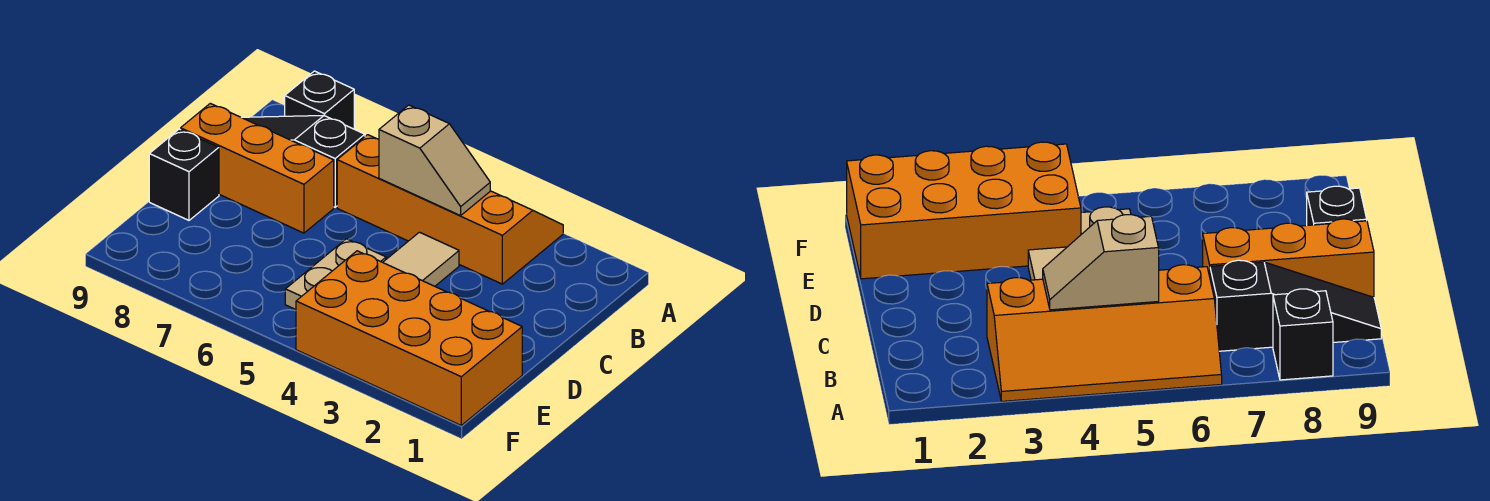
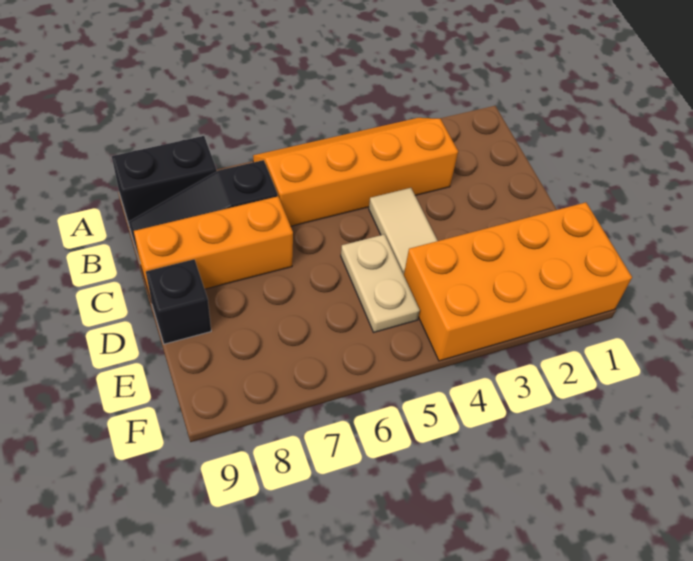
black 1x1 brick [285,71,354,129] -> black 1x2 brick [112,136,217,224]
tan 1x2 slope [379,105,490,216] -> none

